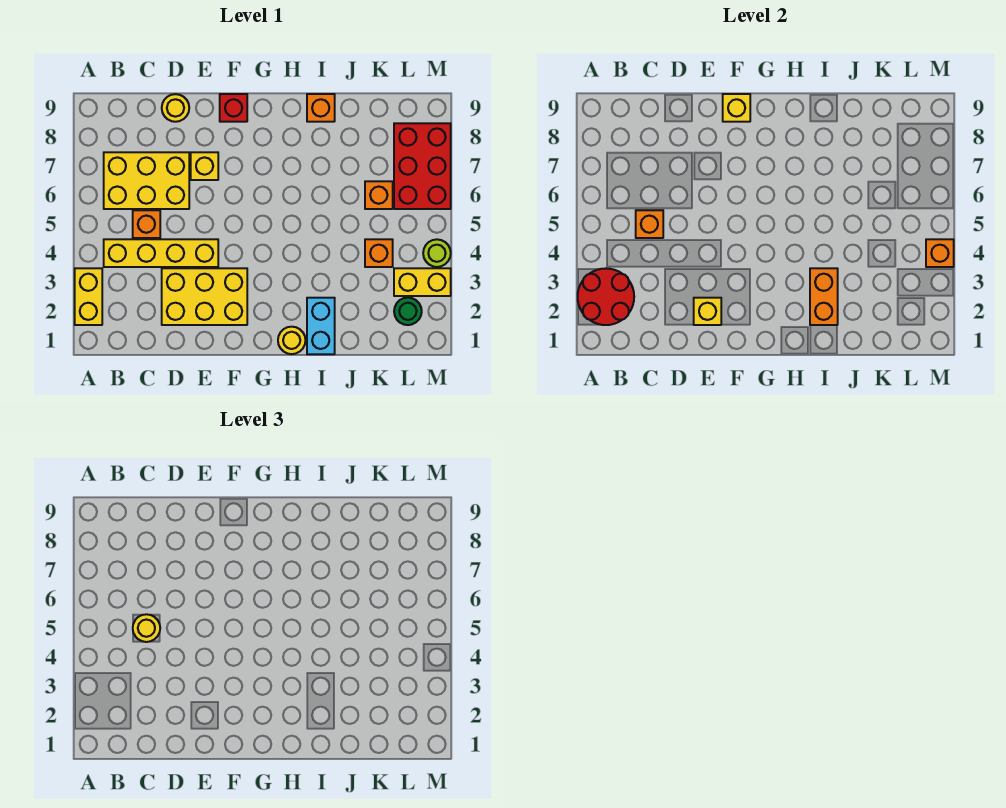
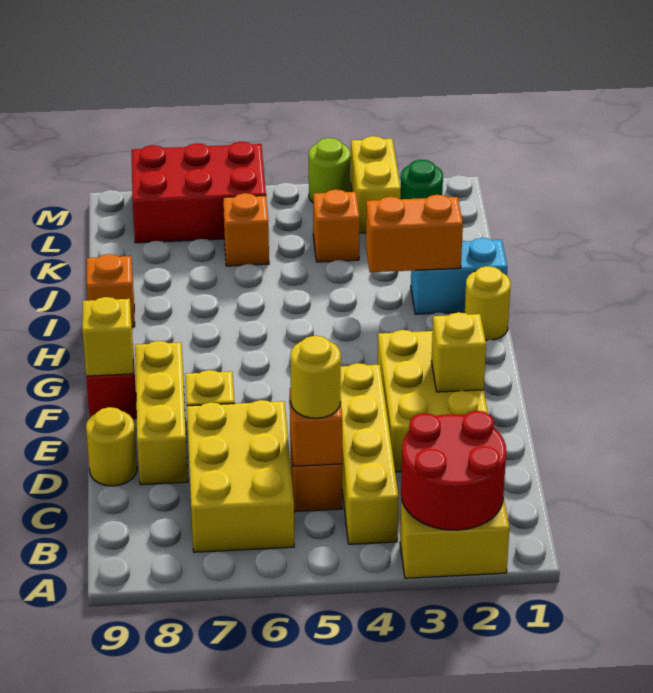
none -> yellow 1x3 brick [135,341,188,485]
orange 1x1 brick [926,239,954,267] -> none

